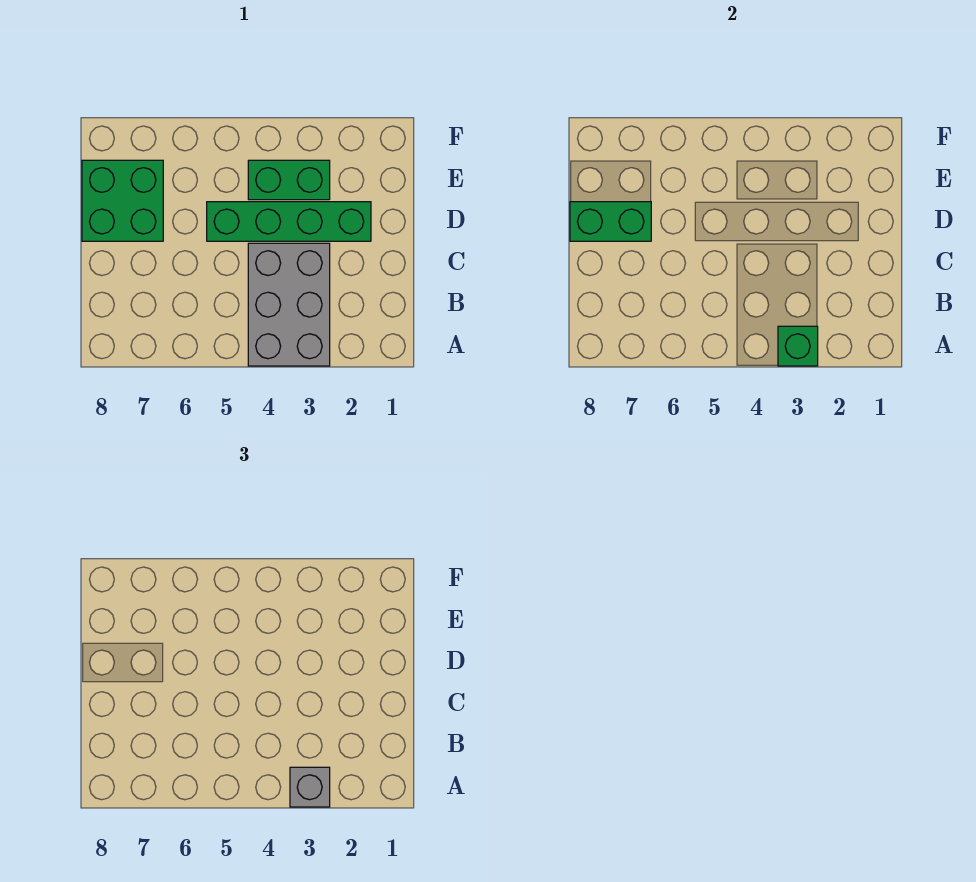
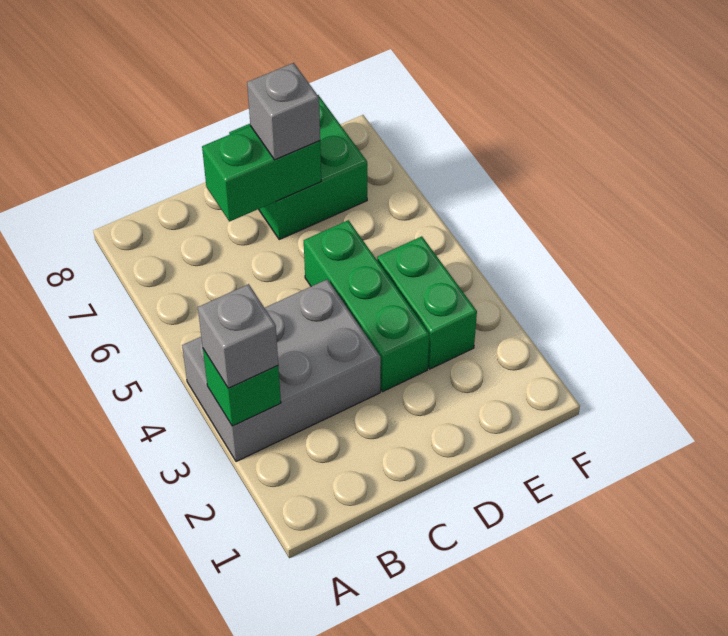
green 1x4 brick [207,202,371,241] -> green 1x3 brick [304,220,429,392]
green 1x2 brick [570,202,651,241] -> green 1x2 brick turned to [202,126,321,222]
none -> grey 1x1 brick [247,63,320,160]

